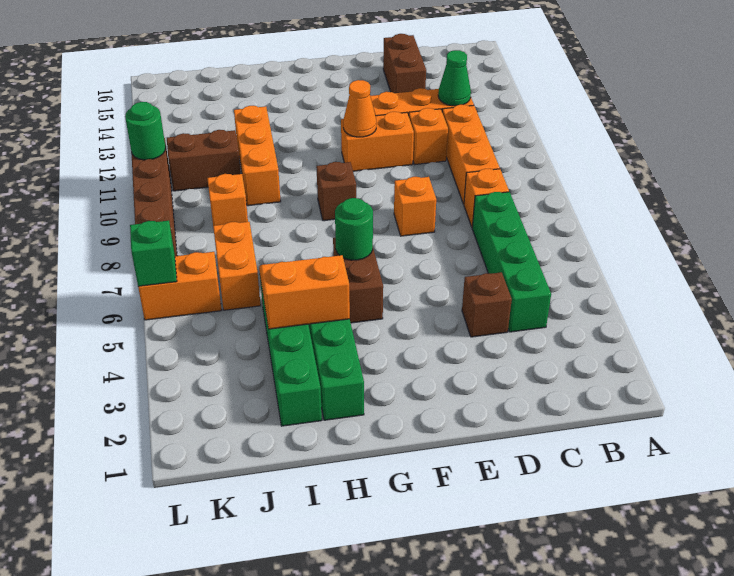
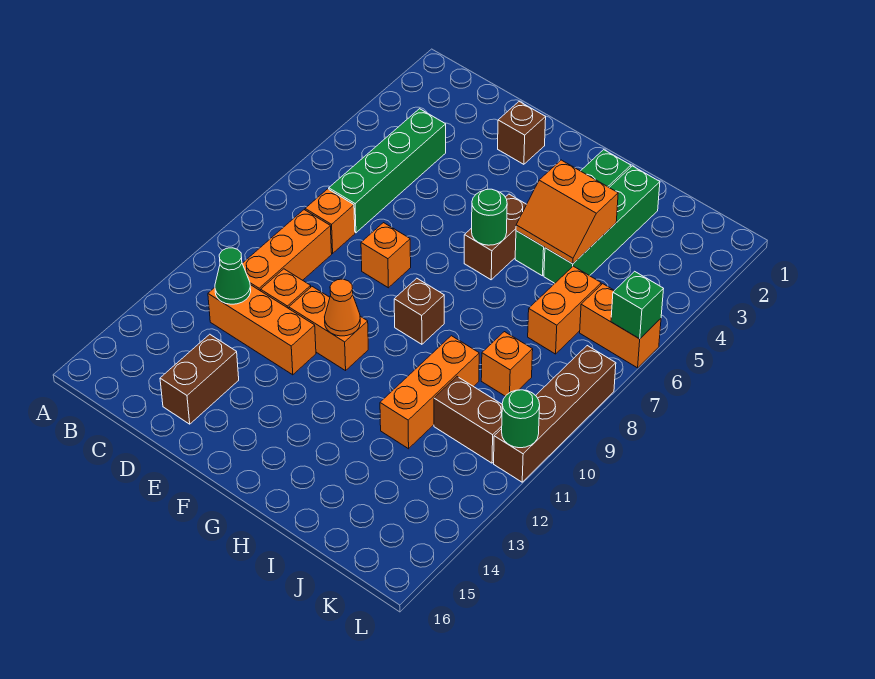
brown 1x1 brick [462,272,512,337] -> brown 1x1 brick moved to [498,102,546,164]

